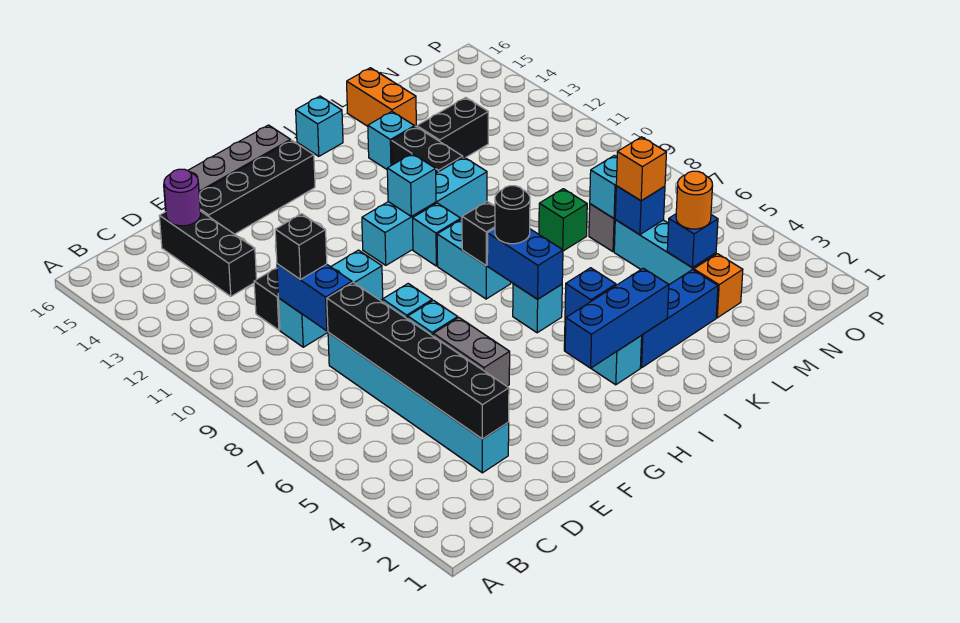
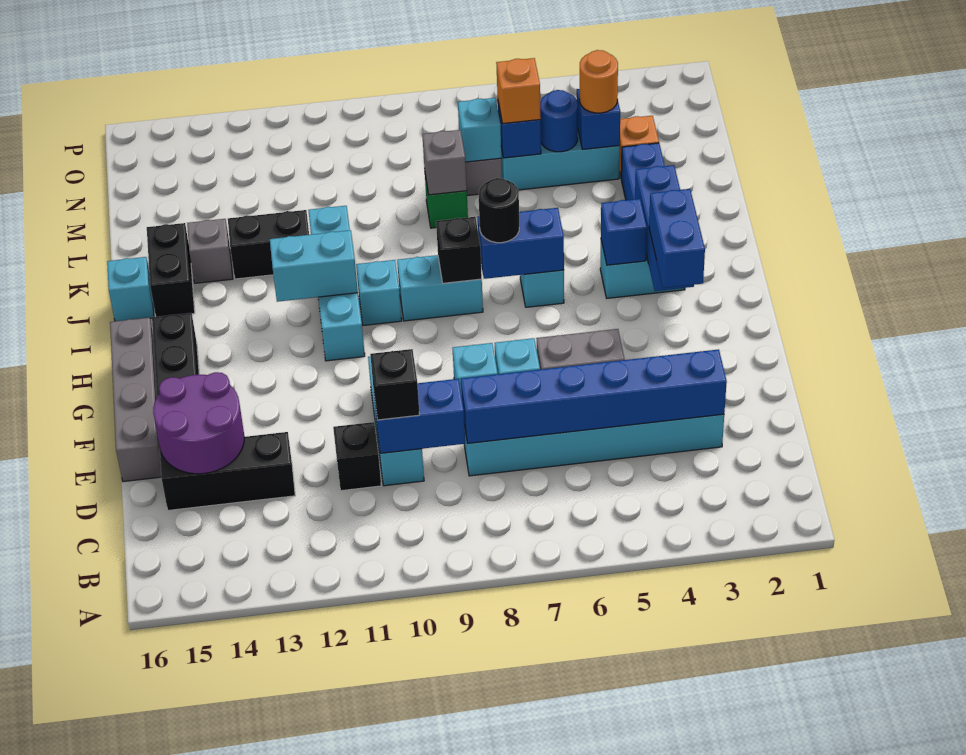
black 1x6 brick [327,282,509,439] -> blue 1x6 brick [461,349,727,443]
purple 1x1 round brick [164,169,200,226] -> purple 2x2 round brick [153,372,244,474]
none -> blue 1x2 brick [649,189,705,288]
cyan 1x1 brick [387,154,436,217] -> cyan 1x2 brick [270,230,358,302]
cyan 1x1 brick [368,112,415,169] -> grey 1x1 brick [187,219,233,283]
none -> grey 1x1 brick [422,130,467,195]
black 1x2 brick [417,97,488,158] -> black 1x2 brick moved to [147,223,195,317]
orange 1x2 brick [347,68,416,126] -> none
none -> blue 1x1 round brick [540,90,578,152]

